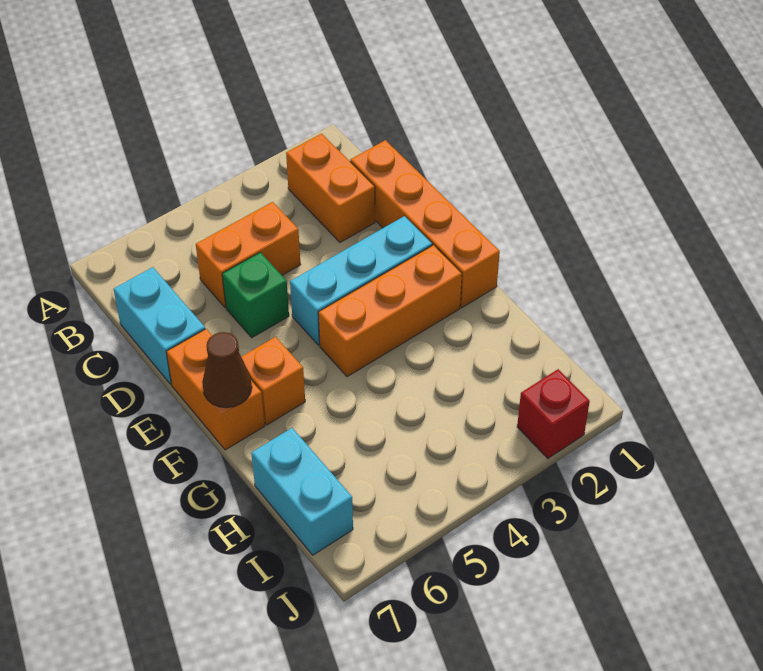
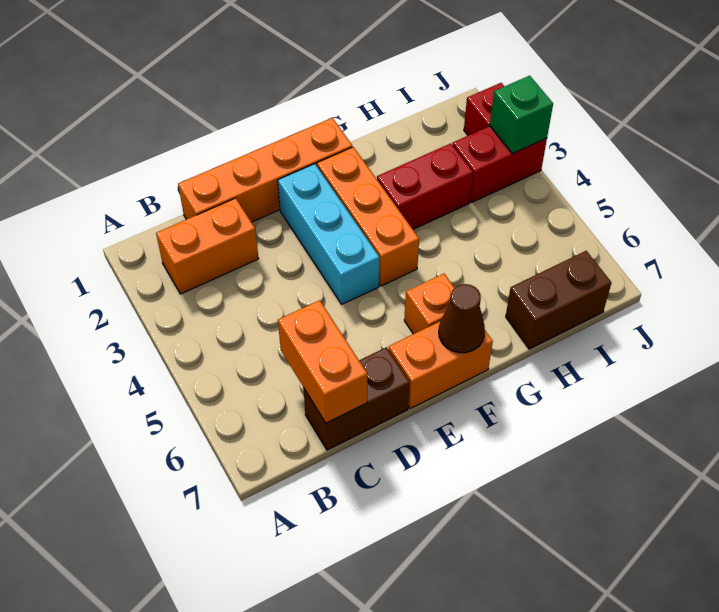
orange 1x2 brick [196,202,301,307] -> orange 1x2 brick moved to [278,300,367,423]
cyan 1x2 brick [114,267,205,384] -> brown 1x2 brick [304,347,410,450]
green 1x1 brick [222,252,289,338] -> green 1x1 brick moved to [490,76,553,154]
none -> red 1x2 brick [377,143,473,229]
cyan 1x2 brick [251,428,353,555] -> brown 1x2 brick [506,251,611,349]
none -> red 1x2 brick [453,126,547,202]

